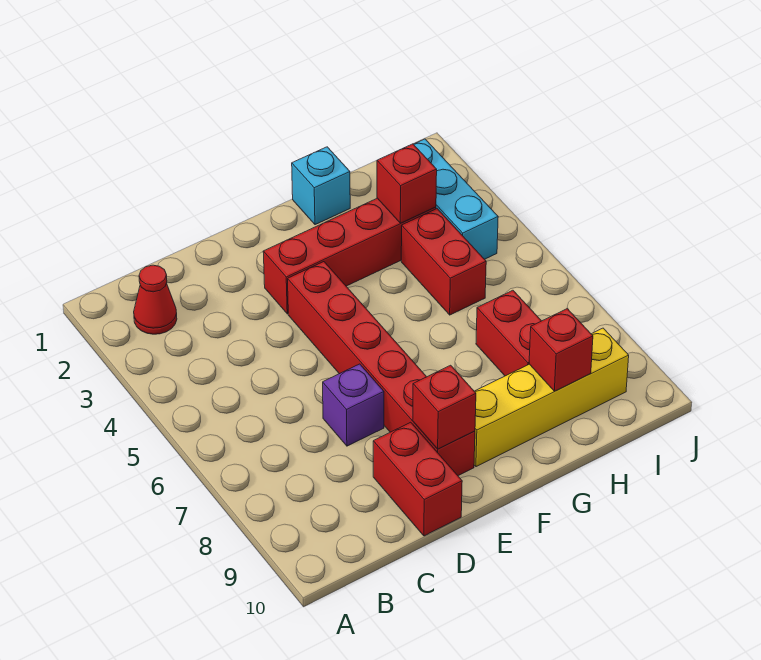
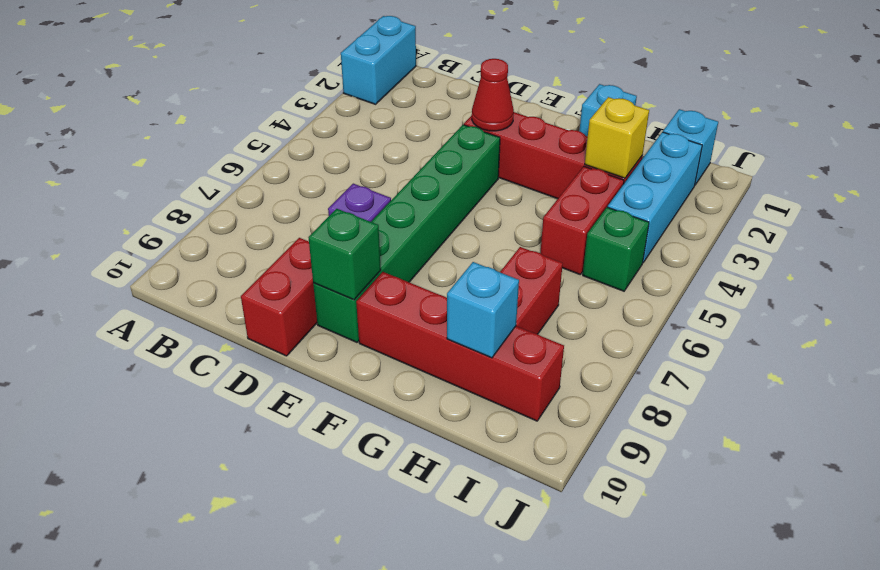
none -> cyan 1x2 brick [341,16,416,104]
red 1x1 cone [134,265,177,334] -> red 1x1 cone moved to [472,59,514,131]
red 1x6 brick [288,262,475,476] -> green 1x6 brick [313,125,500,342]
red 1x1 brick [413,365,476,449] -> green 1x1 brick [308,209,381,300]
yellow 1x4 brick [474,328,629,467] -> red 1x4 brick [356,272,564,421]
red 1x1 brick [377,144,437,223] -> yellow 1x1 brick [585,97,649,178]
red 1x1 brick [529,309,593,391] -> cyan 1x1 brick [447,262,519,358]
none -> cyan 1x1 brick [663,109,718,185]
none -> green 1x1 brick [583,207,649,291]

